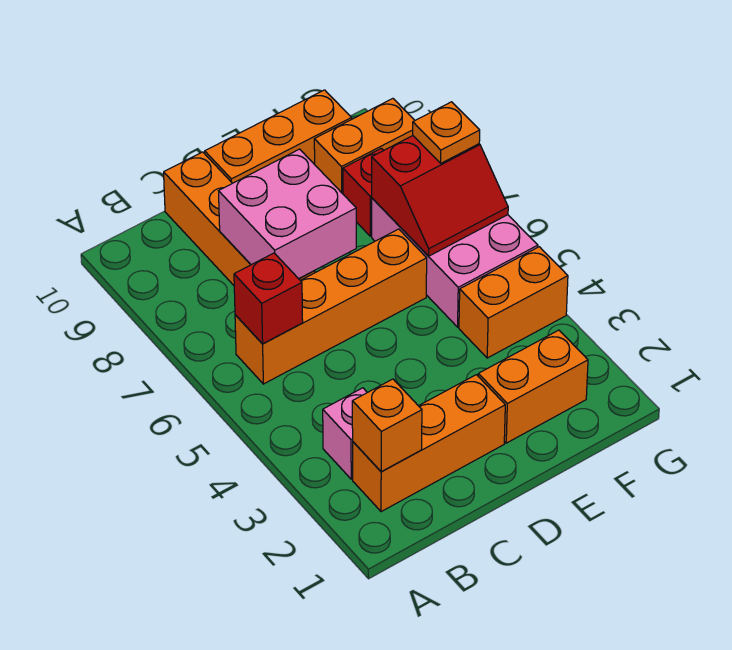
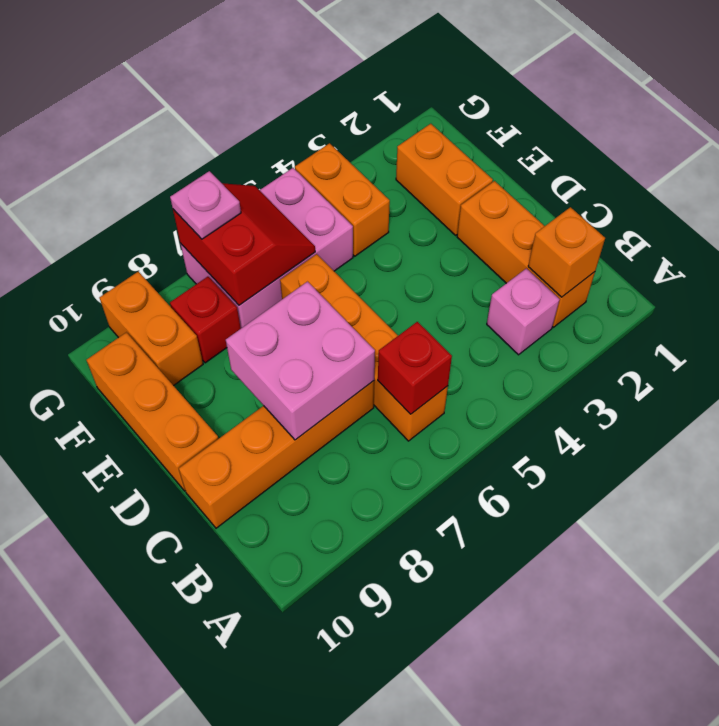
orange 1x1 plate [413,102,480,163] -> pink 1x1 plate [170,171,241,239]

